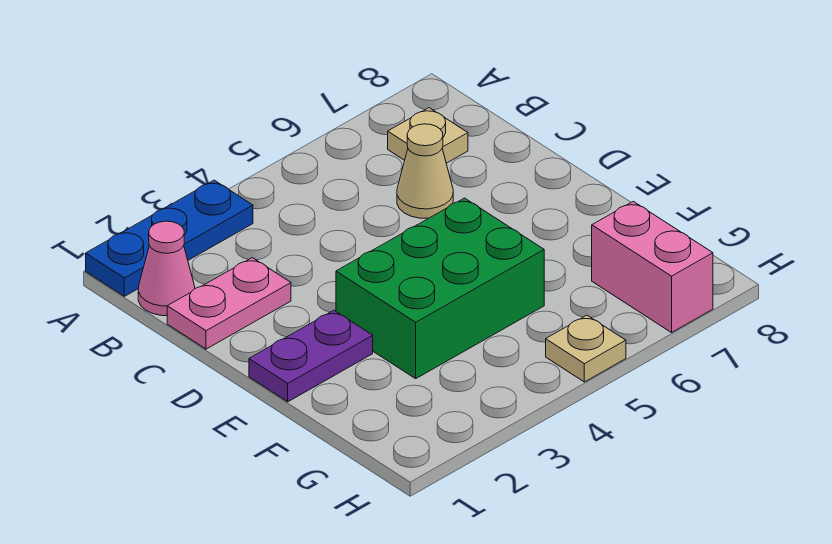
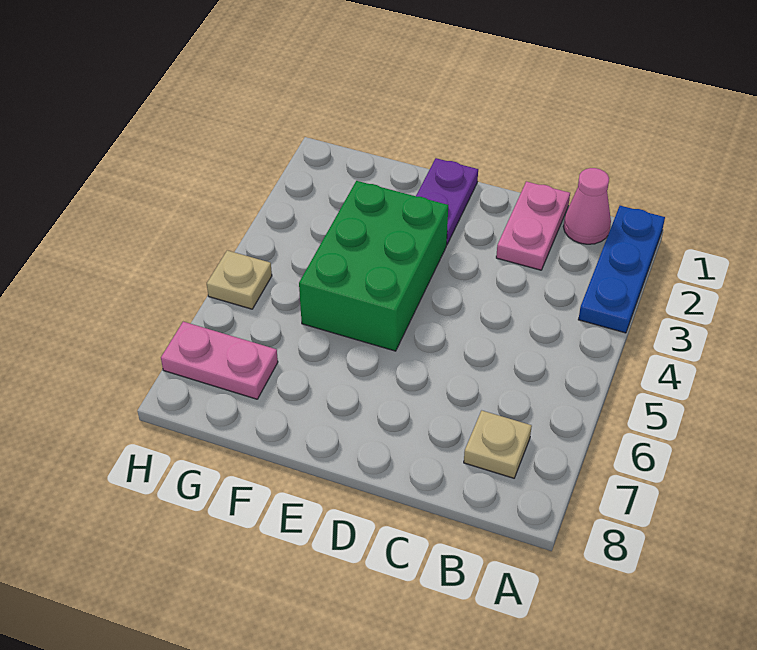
tan 1x1 cone [397,124,453,218] -> none
pink 1x2 brick [592,201,713,333] -> pink 1x2 plate [161,322,278,399]

